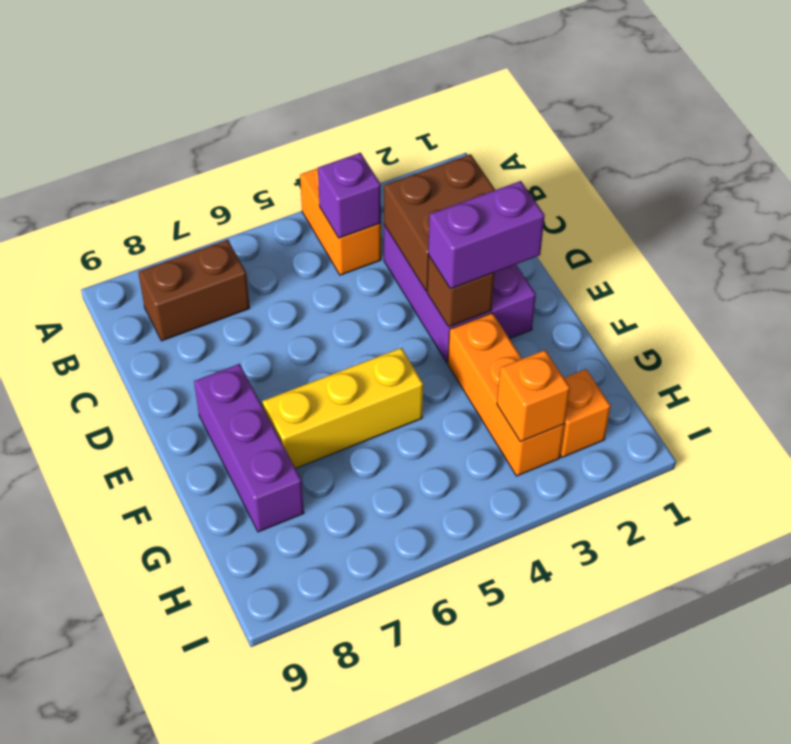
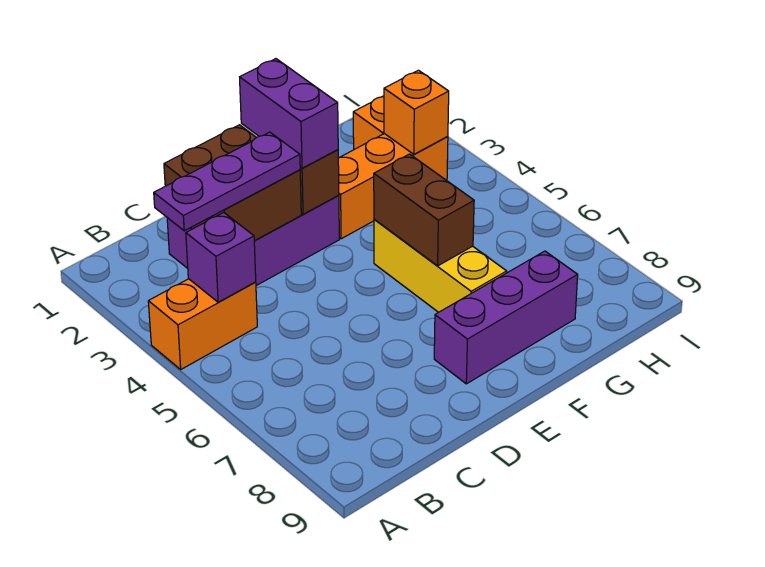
none -> purple 1x3 plate [154,132,300,231]
brown 1x2 brick [138,240,250,341] -> brown 1x2 brick moved to [374,154,474,266]

